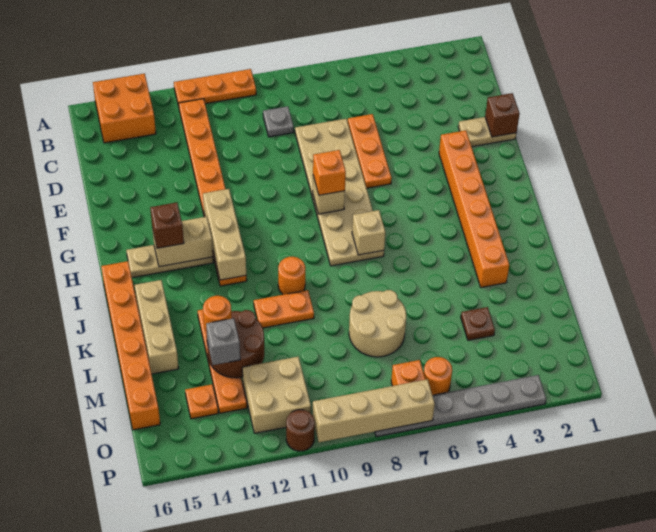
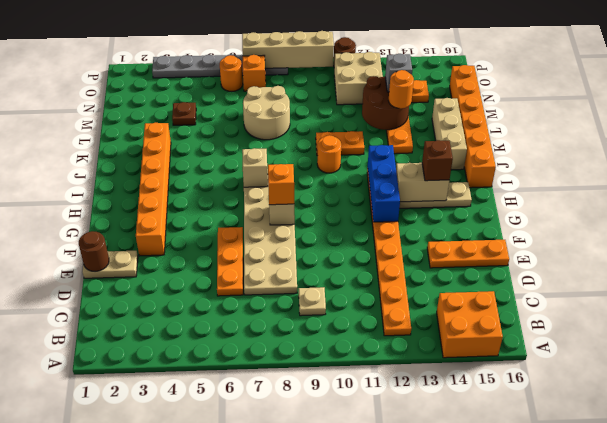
orange 1x3 plate [174,69,256,106] -> orange 1x3 plate moved to [427,240,509,268]
grey 1x1 plate [263,106,294,137] -> tan 1x1 plate [299,287,326,316]
brown 1x1 brick [485,93,520,137] -> brown 1x1 round brick [79,231,109,272]
tan 1x3 brick [203,189,246,280] -> blue 1x3 brick [368,145,400,222]

